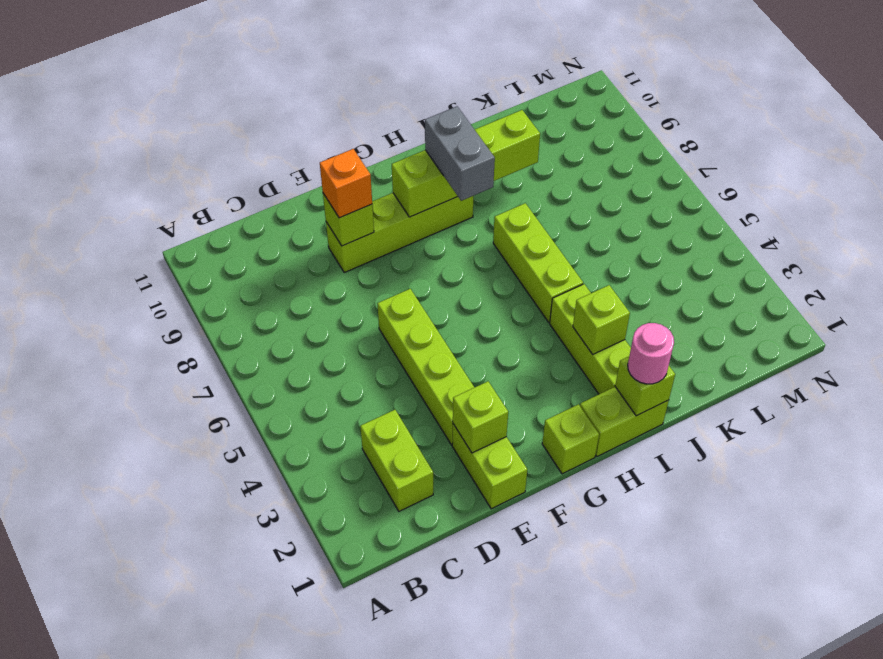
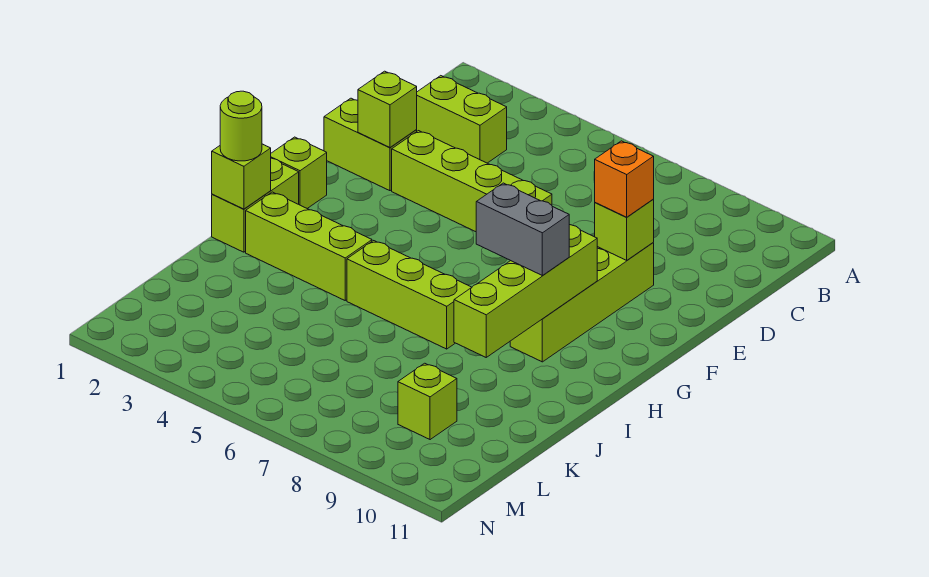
pink 1x1 round brick [628,323,674,384] -> lime 1x1 round brick [220,91,262,161]
lime 1x1 brick [573,285,630,354] -> lime 1x1 brick moved to [398,363,457,440]

